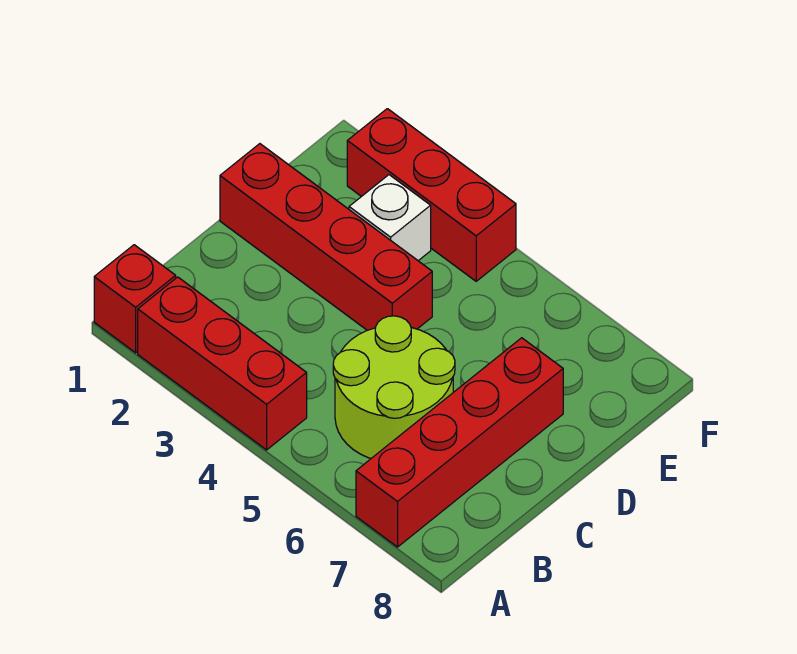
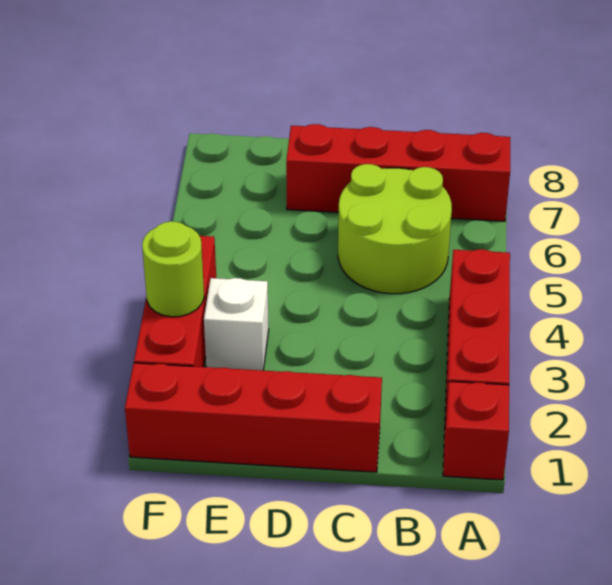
red 1x4 brick [220,144,432,330] -> red 1x4 brick turned to [125,363,382,472]
none -> lime 1x1 round brick [142,221,204,317]

